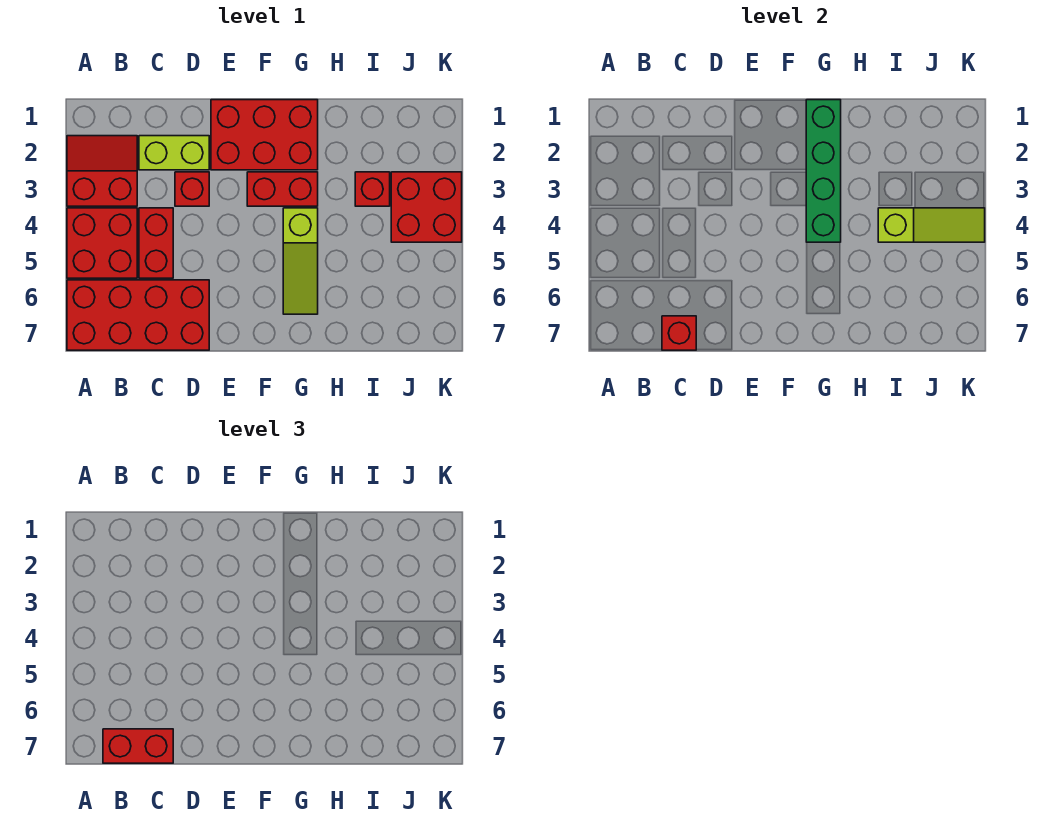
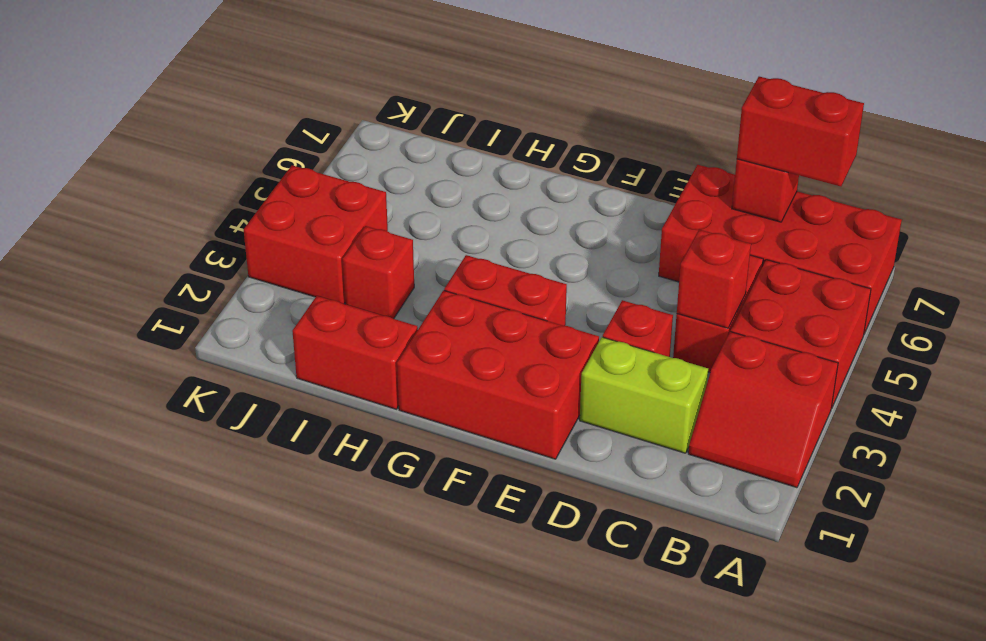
none -> red 1x1 brick [677,230,751,328]
green 1x4 brick [806,100,841,242] -> none
lime 1x3 slope [283,208,318,314] -> none
none -> red 1x2 brick [292,296,418,409]
lime 1x3 slope [878,208,985,242] -> none

